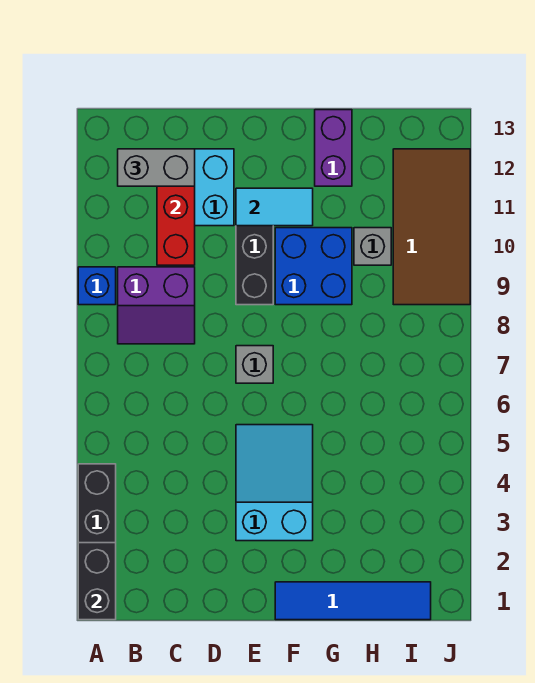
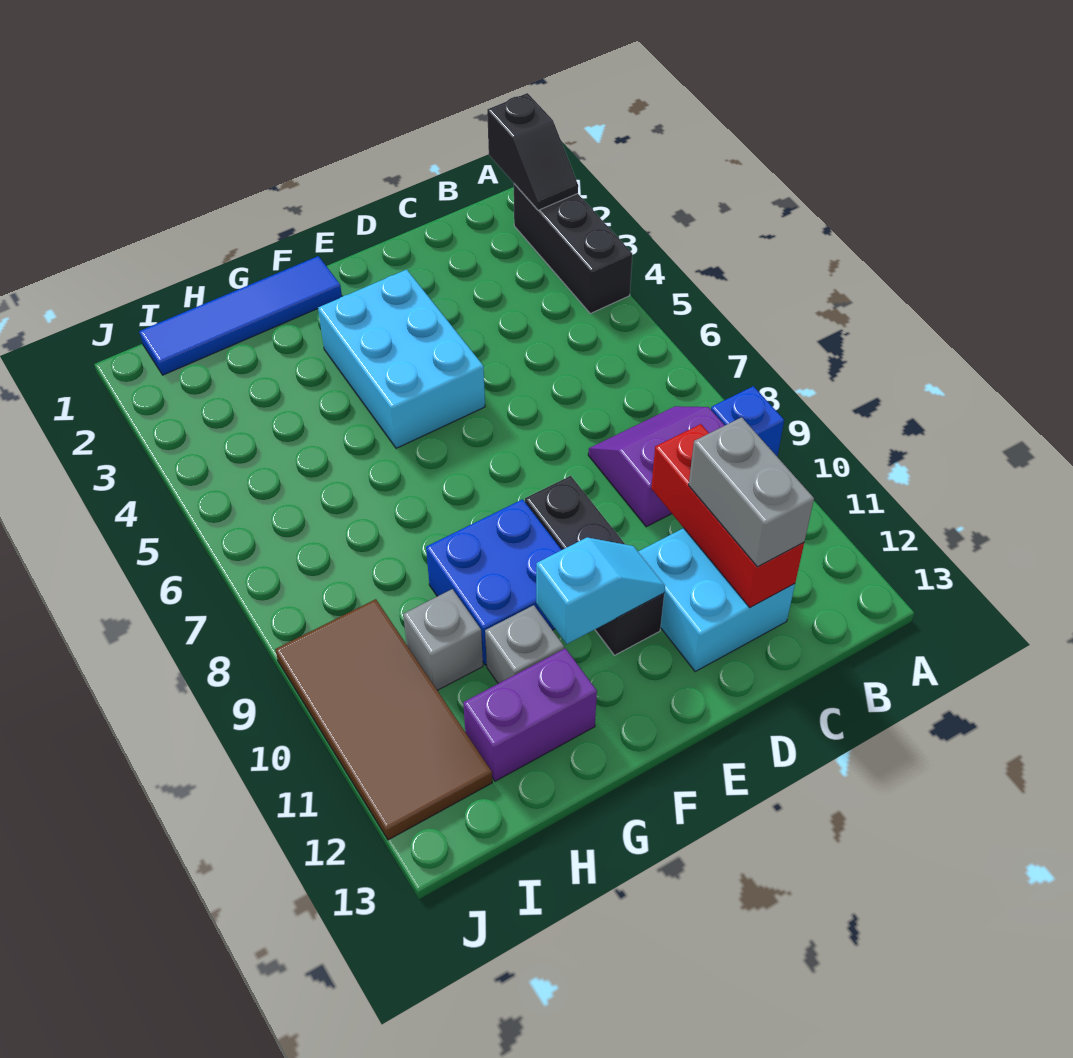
black 1x2 brick [78,543,116,620] -> black 1x2 slope [487,93,578,210]
grey 1x2 brick [118,149,195,186] -> grey 1x2 brick turned to [689,417,814,567]
cyan 2x3 slope [236,425,313,541] -> cyan 2x3 brick [318,269,485,448]
grey 1x1 brick [236,346,273,383] -> grey 1x1 brick moved to [485,605,564,684]
cyan 1x2 tile [236,188,313,226] -> cyan 1x2 slope [536,537,665,644]
purple 1x2 brick [315,110,352,186] -> purple 1x2 brick turned to [463,648,597,781]

